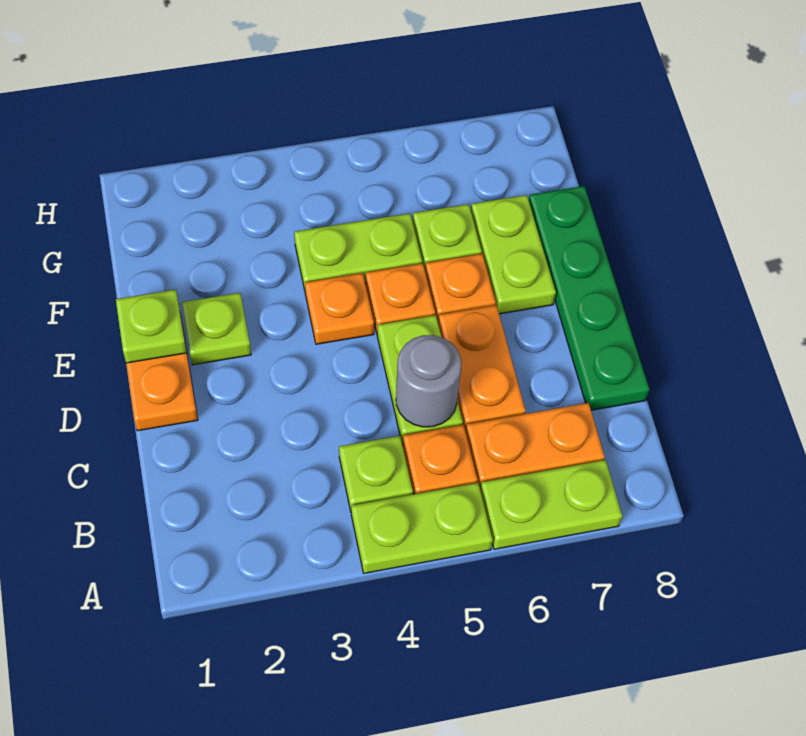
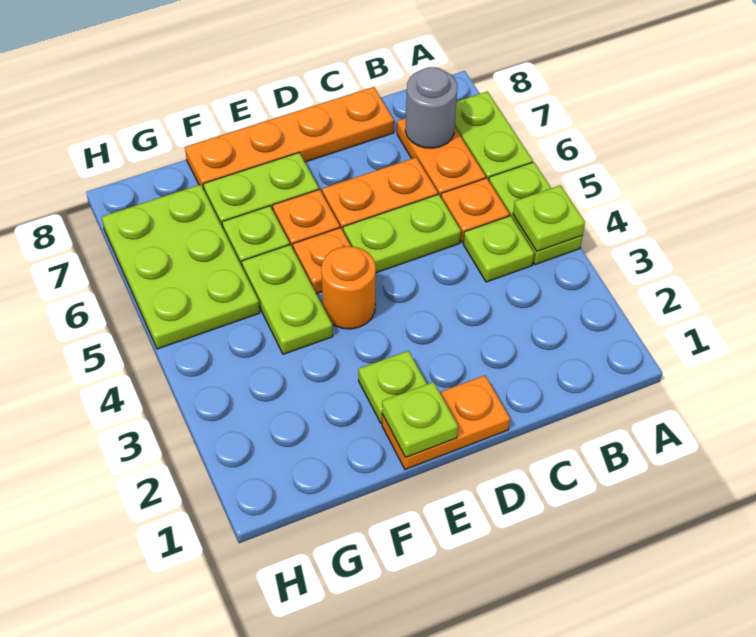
none -> lime 1x1 plate [513,185,585,251]
grey 1x1 round brick [396,335,461,427] -> grey 1x1 round brick moved to [405,67,457,148]
green 1x4 plate [529,186,649,410] -> orange 1x4 plate [185,87,394,190]
orange 1x1 plate [305,273,374,344] -> orange 1x1 round brick [321,246,376,329]
none -> lime 2x3 plate [102,184,260,349]

